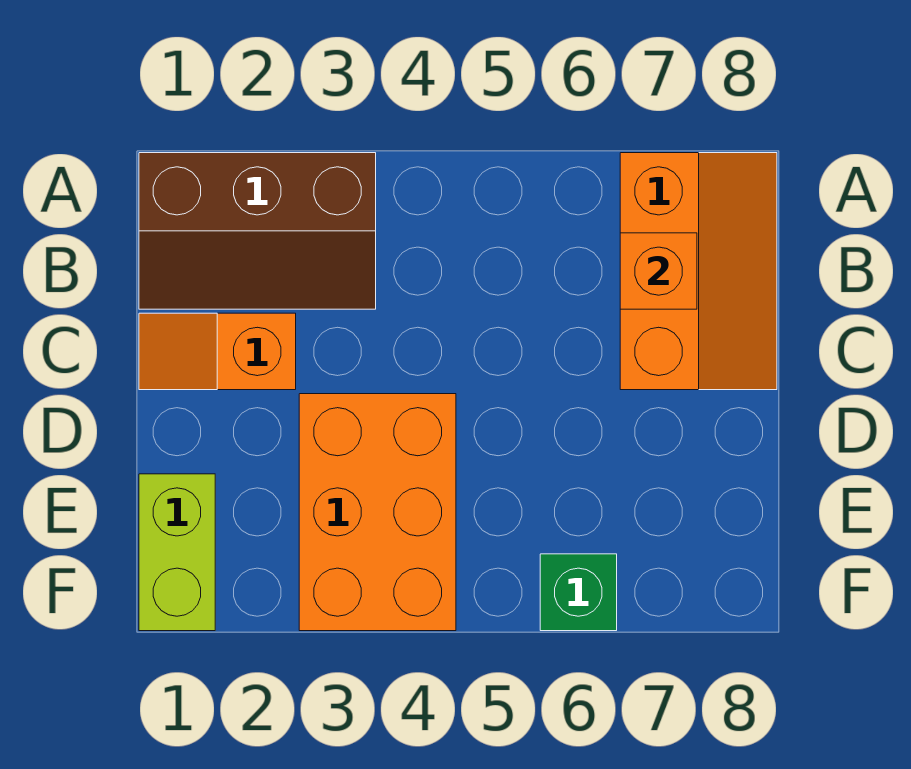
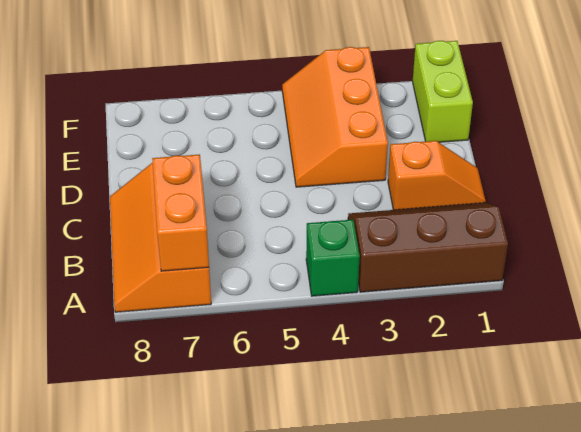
orange 1x1 brick [620,233,697,309] -> orange 1x2 brick [152,154,209,271]
orange 2x3 brick [299,394,456,631] -> orange 2x3 slope [282,47,388,187]
green 1x1 brick [540,554,617,631] -> green 1x1 brick moved to [306,220,360,296]

